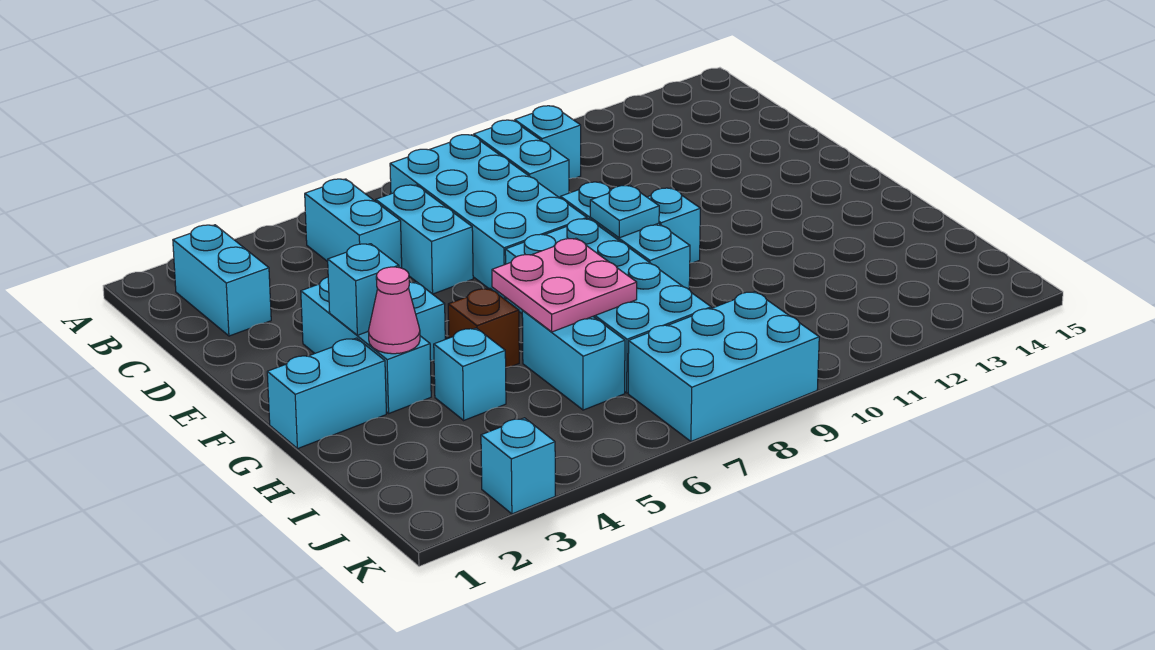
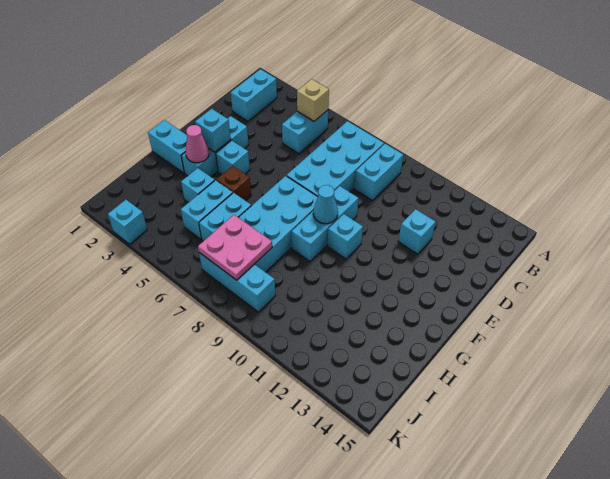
none -> tan 1x1 brick [297,79,329,121]
cyan 1x1 brick [515,106,581,179] -> cyan 1x1 brick moved to [398,209,436,254]
cyan 1x2 brick [376,185,473,294] -> cyan 1x2 brick moved to [181,180,233,240]
cyan 1x1 plate [590,186,659,238] -> cyan 1x1 cone [313,185,338,224]
pink 2x2 plate [492,238,637,332] -> pink 2x2 plate moved to [198,215,272,280]
cyan 2x3 brick [628,292,819,441] -> cyan 1x3 brick [199,253,276,312]

